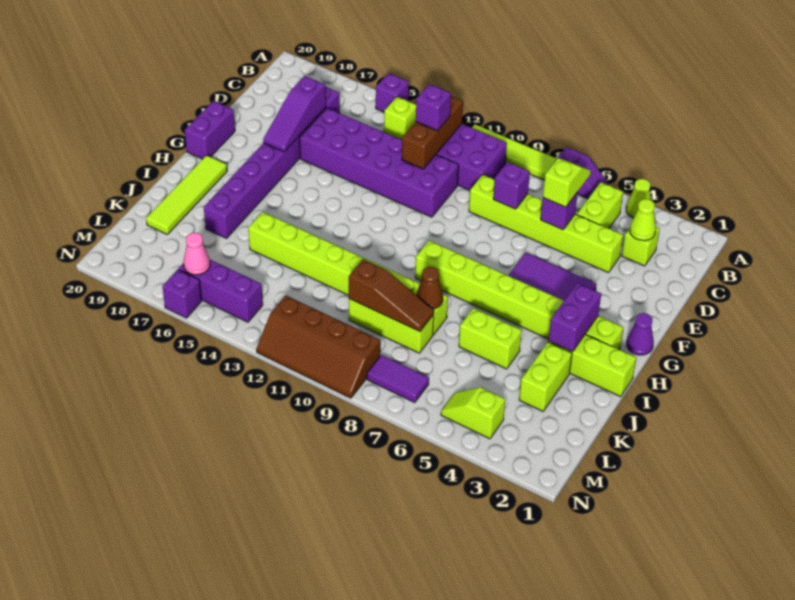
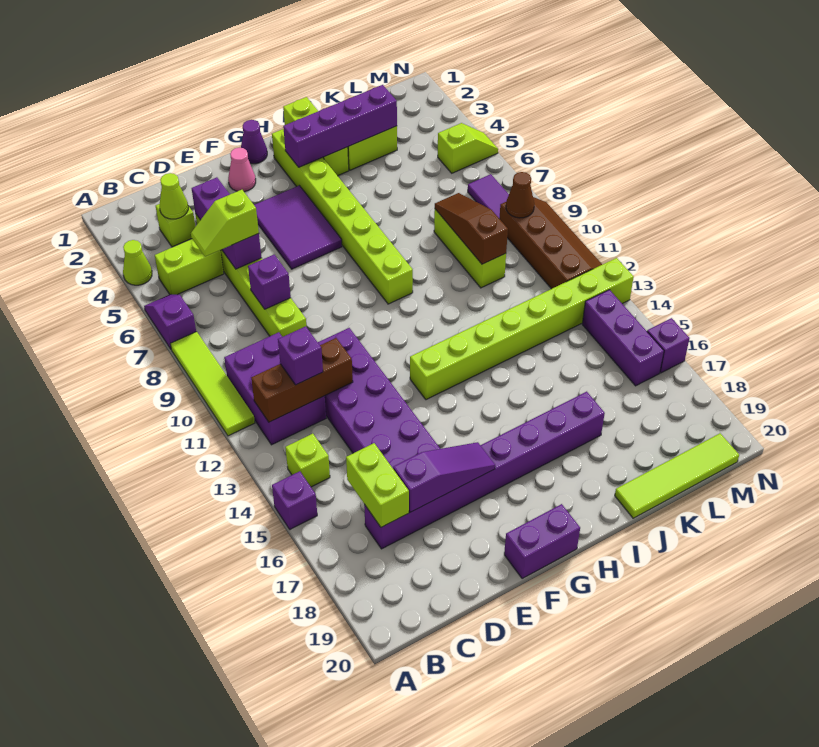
purple 1x1 brick [541,192,578,230] -> purple 1x3 brick [192,177,261,269]
purple 1x2 brick [549,283,601,352] -> purple 1x4 brick [283,85,397,167]
lime 1x4 tile [146,155,227,234] -> lime 1x4 tile moved to [615,433,739,518]
lime 1x2 brick [459,308,522,369] -> lime 1x2 brick moved to [346,443,409,527]
lime 1x8 brick [248,212,448,335] -> lime 1x8 brick turned to [410,258,634,400]
brown 1x1 cone [417,267,443,309] -> brown 1x1 cone moved to [506,172,534,218]
lime 1x2 slope [441,387,505,439] -> lime 1x2 slope turned to [438,123,498,173]
pink 1x1 cone [183,233,210,275] -> pink 1x1 cone moved to [228,148,256,192]

